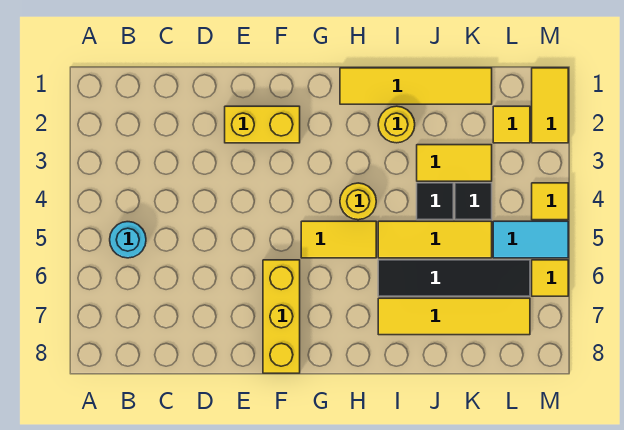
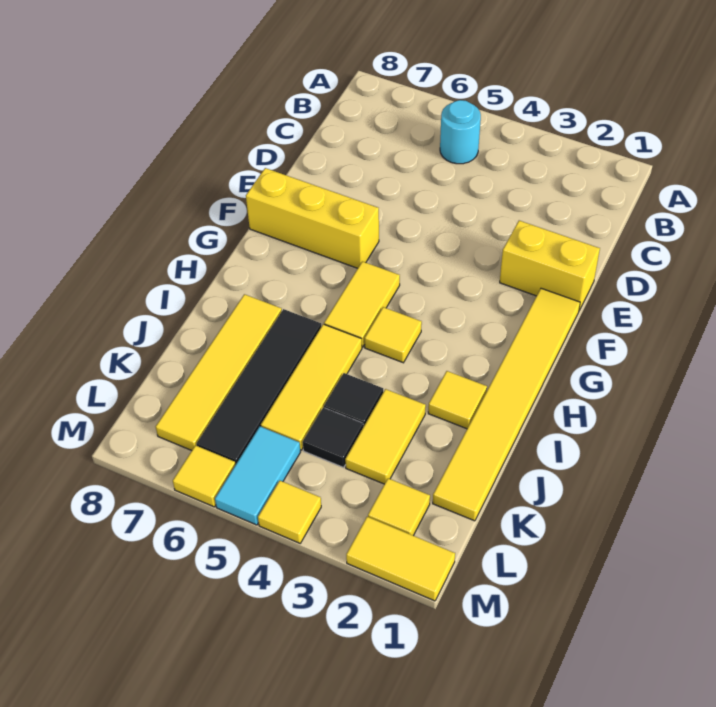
yellow 1x2 brick [225,106,300,143] -> yellow 1x2 brick turned to [500,221,600,310]
yellow 1x4 tile [340,68,492,104] -> yellow 1x6 tile [433,288,580,521]
yellow 1x1 round brick [340,183,376,220] -> yellow 1x1 tile [365,307,422,363]
yellow 1x1 round brick [378,106,415,143] -> yellow 1x1 tile [428,371,487,429]

